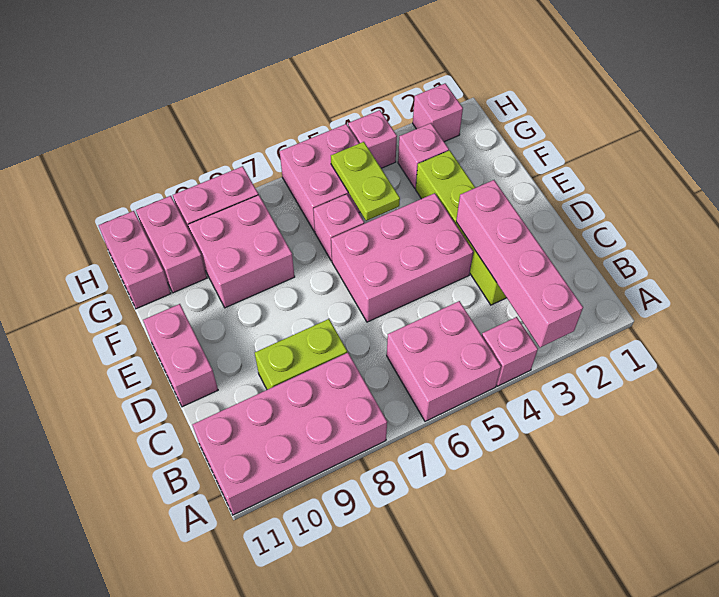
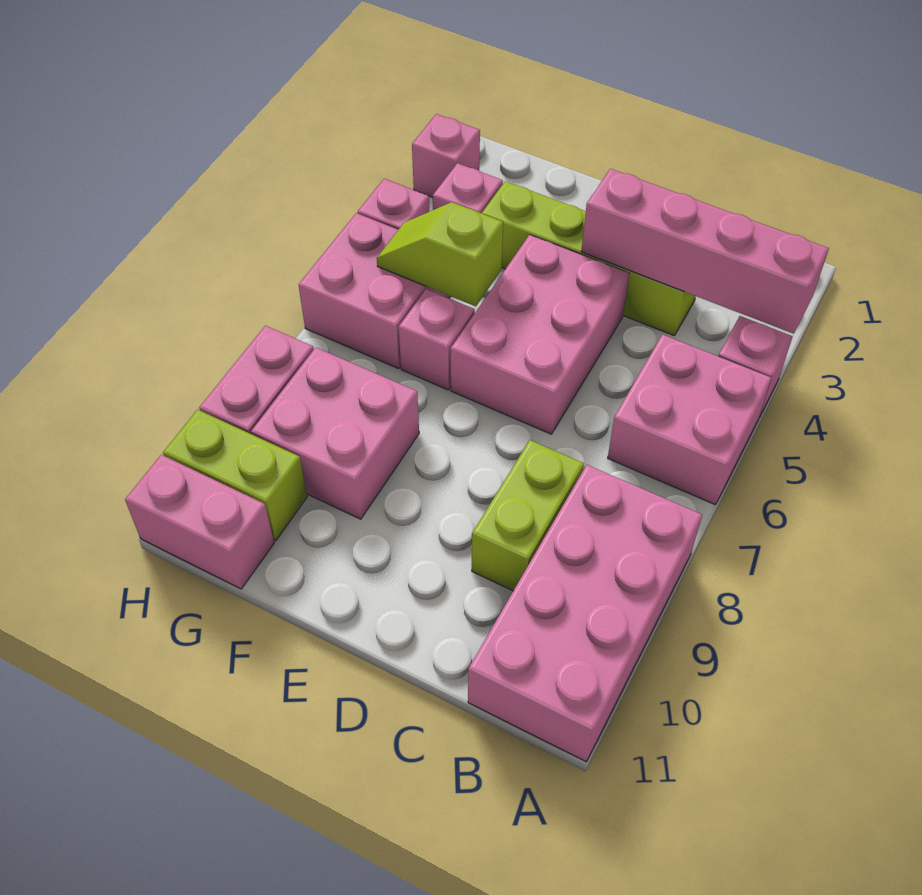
pink 1x2 brick [143,304,218,407] -> none
lime 1x2 plate [331,142,400,221] -> lime 1x2 slope [377,202,503,307]
pink 1x2 brick [136,196,207,293] -> lime 1x2 brick [163,410,307,541]

